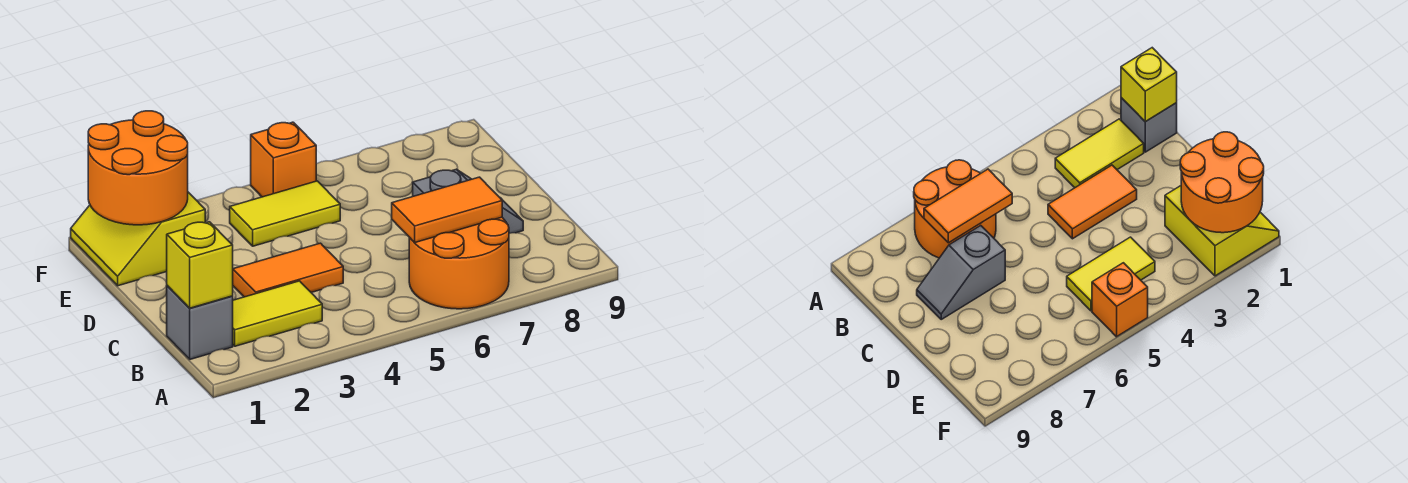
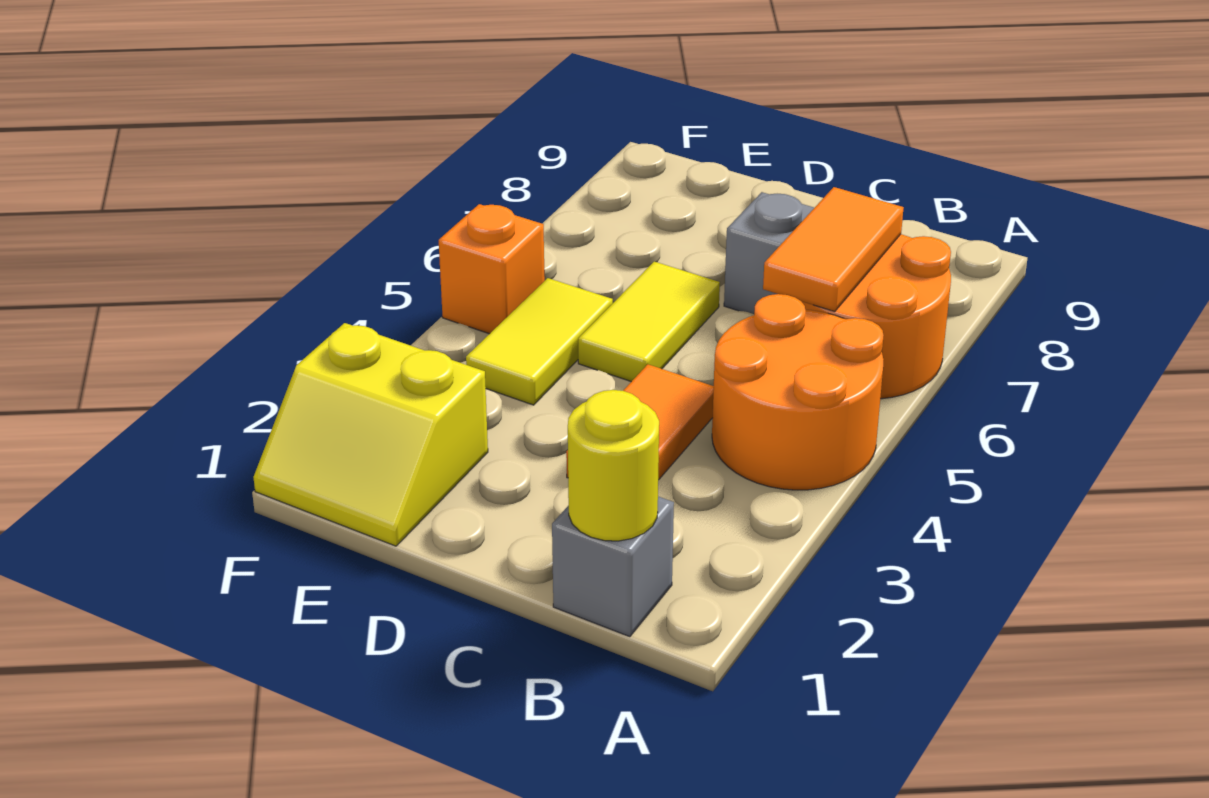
yellow 1x1 brick [167,222,233,308] -> yellow 1x1 round brick [568,390,659,541]
yellow 1x2 tile [233,281,322,346] -> yellow 1x2 tile moved to [578,262,720,382]
orange 2x2 round brick [88,111,188,225] -> orange 2x2 round brick moved to [712,294,884,490]

